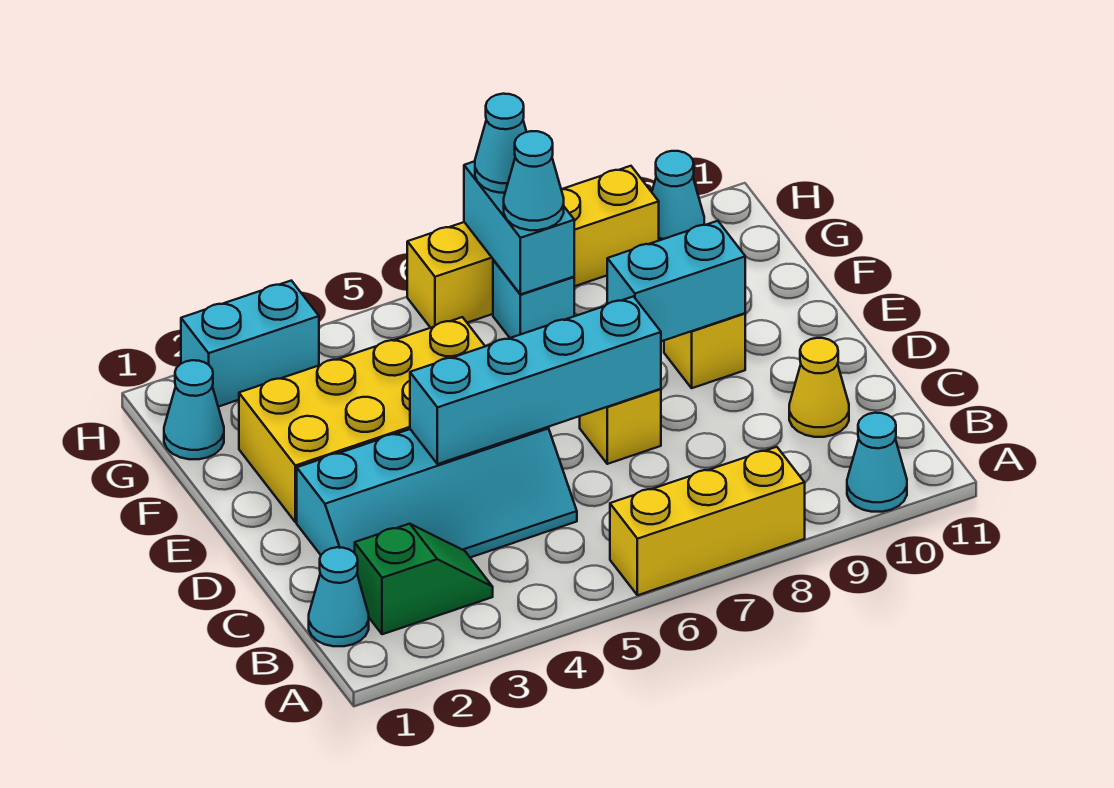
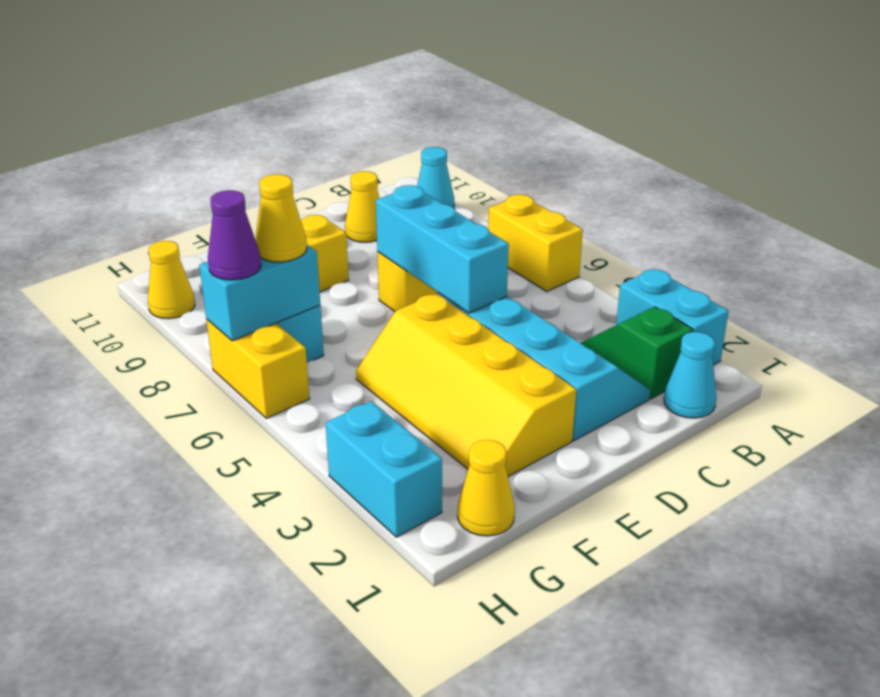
yellow 1x3 brick [610,447,805,595] -> yellow 1x2 brick [488,194,583,291]
cyan 1x4 brick [410,297,661,464] -> cyan 1x3 brick [376,185,509,313]
yellow 2x4 brick [239,317,485,522] -> yellow 2x4 slope [356,294,576,477]
cyan 1x2 brick [607,221,745,341] -> cyan 1x2 brick moved to [616,269,729,365]
cyan 1x1 cone [164,360,224,459] -> yellow 1x1 cone [458,440,515,536]
cyan 1x1 cone [504,131,564,230] -> yellow 1x1 cone [255,174,307,262]
yellow 1x4 brick [407,166,659,328] -> yellow 1x2 brick [206,319,310,418]
cyan 1x1 cone [475,94,526,193] -> purple 1x1 cone [208,190,261,280]
cyan 1x1 cone [652,151,704,240] -> yellow 1x1 cone [148,241,195,319]

